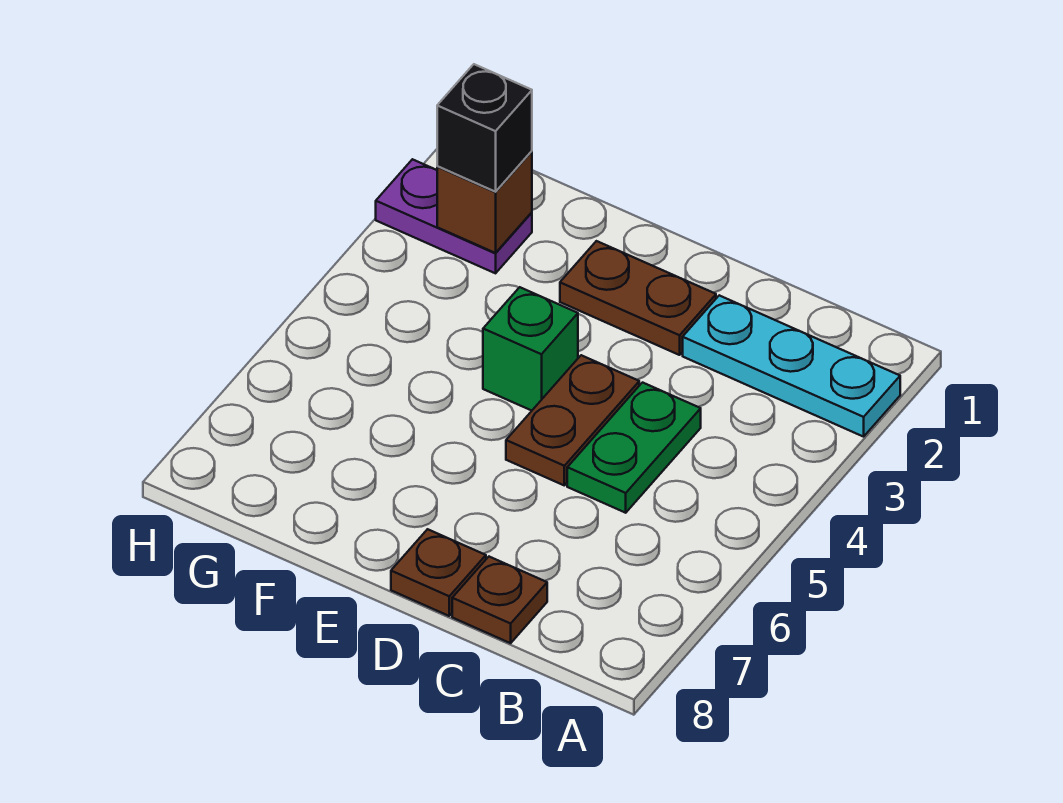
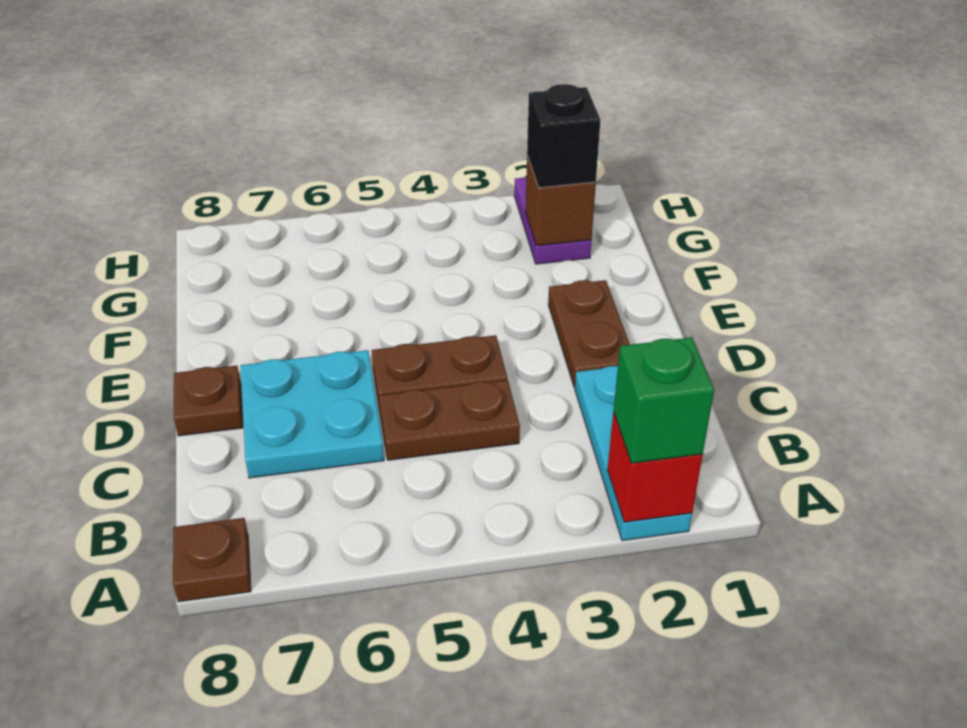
none -> red 1x1 brick [607,412,703,522]
green 1x2 plate [567,383,701,513] -> brown 1x2 plate [379,380,520,460]
none -> cyan 2x2 plate [241,350,384,478]
brown 1x1 plate [452,557,547,643] -> brown 1x1 plate moved to [173,518,251,602]
green 1x1 brick [483,287,578,411] -> green 1x1 brick moved to [614,337,714,463]

